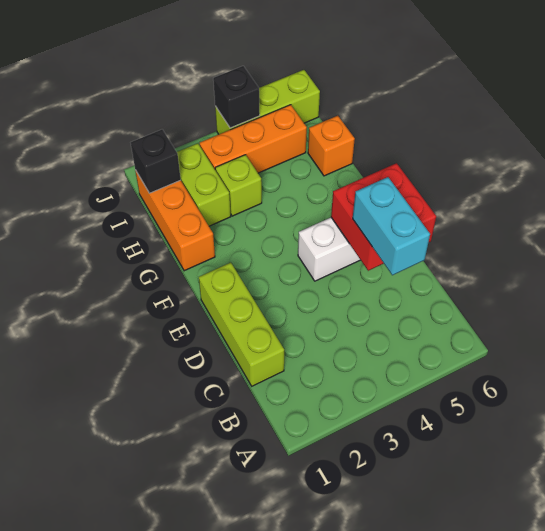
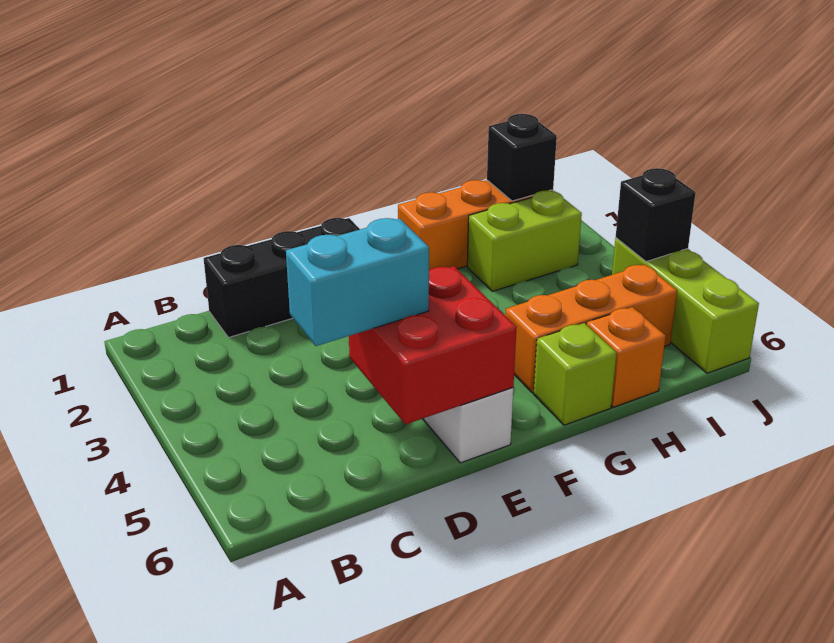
lime 1x3 brick [199,262,284,386] -> black 1x3 brick [204,218,360,338]
lime 1x1 brick [215,155,262,216] -> lime 1x1 brick moved to [533,323,617,425]
orange 1x3 brick [200,105,307,173] -> orange 1x3 brick turned to [505,264,677,393]

